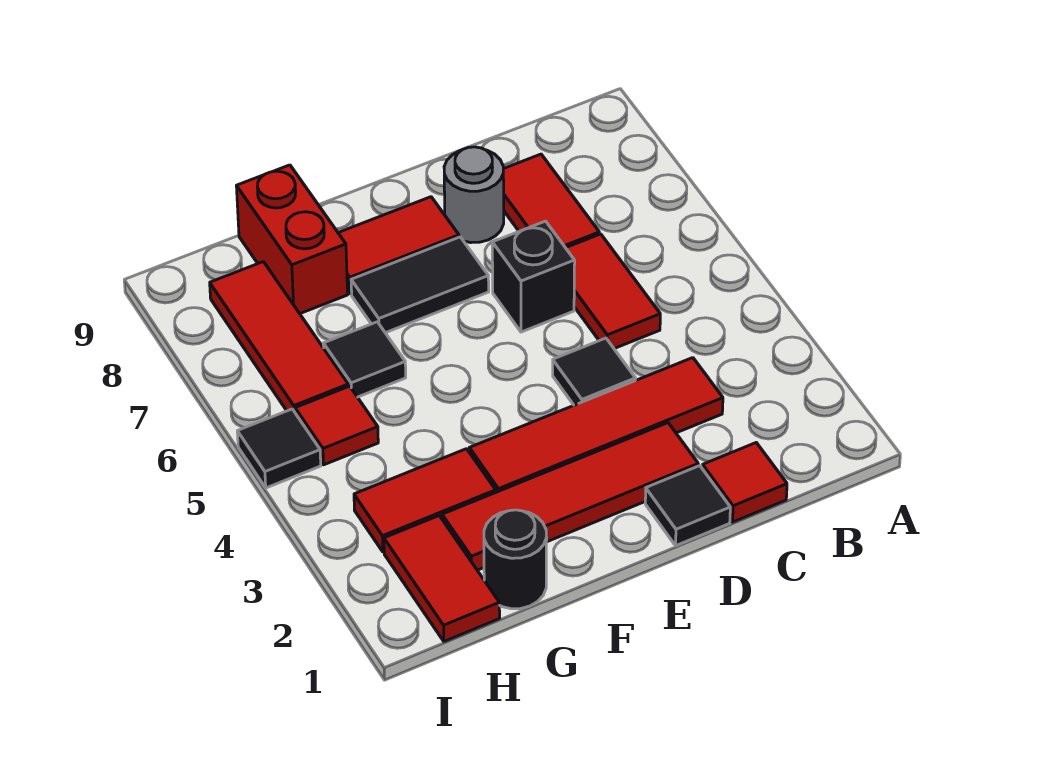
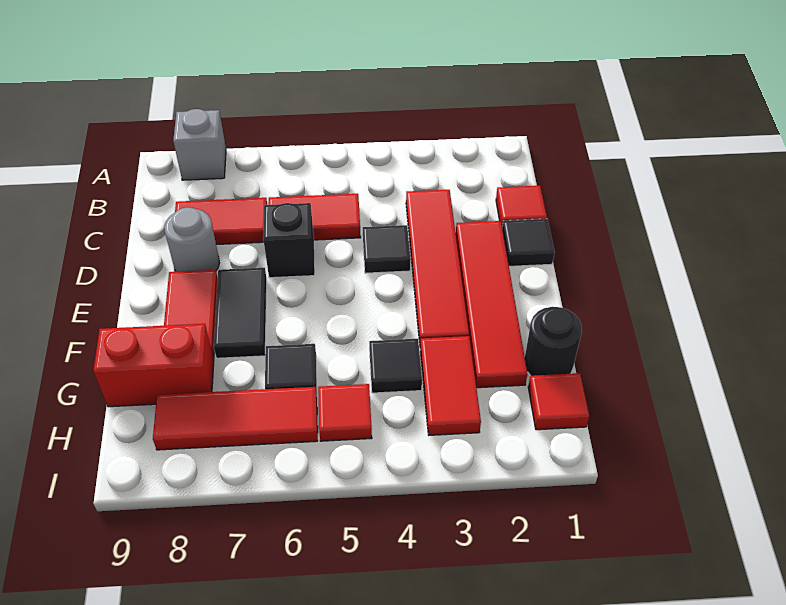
none -> grey 1x1 brick [173,109,226,180]
red 1x2 tile [384,516,500,641] -> red 1x1 tile [528,373,589,430]
black 1x1 tile [237,409,321,488] -> black 1x1 tile moved to [369,339,422,393]

